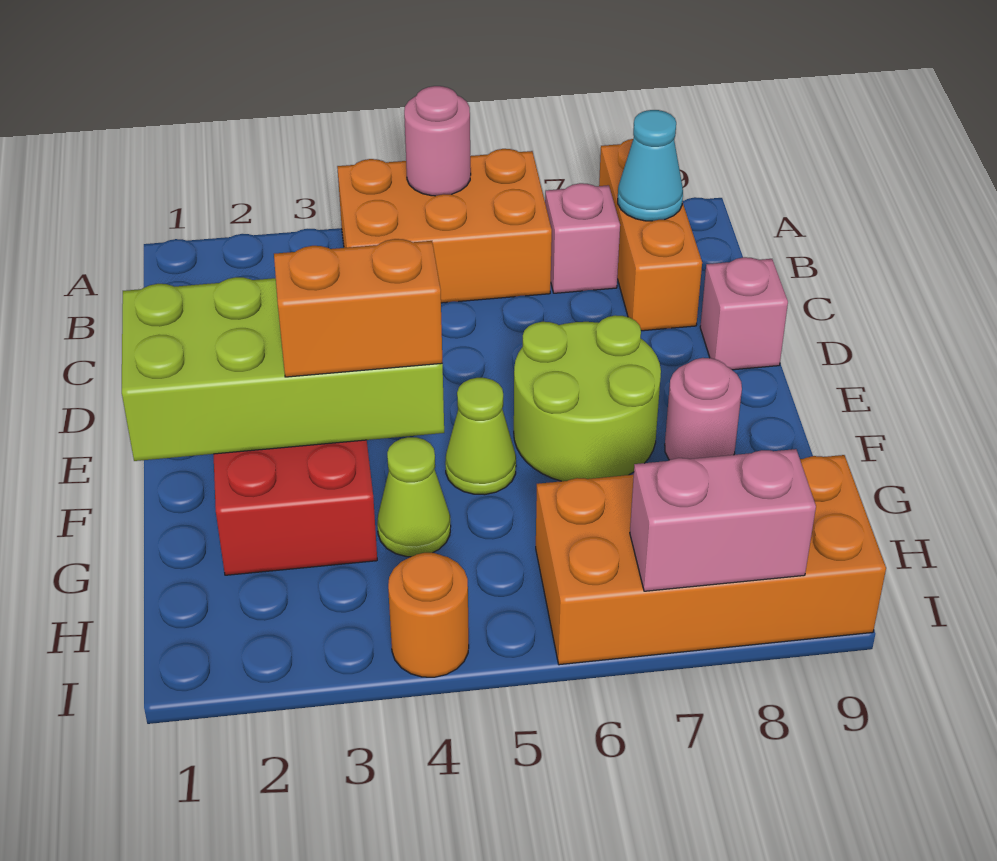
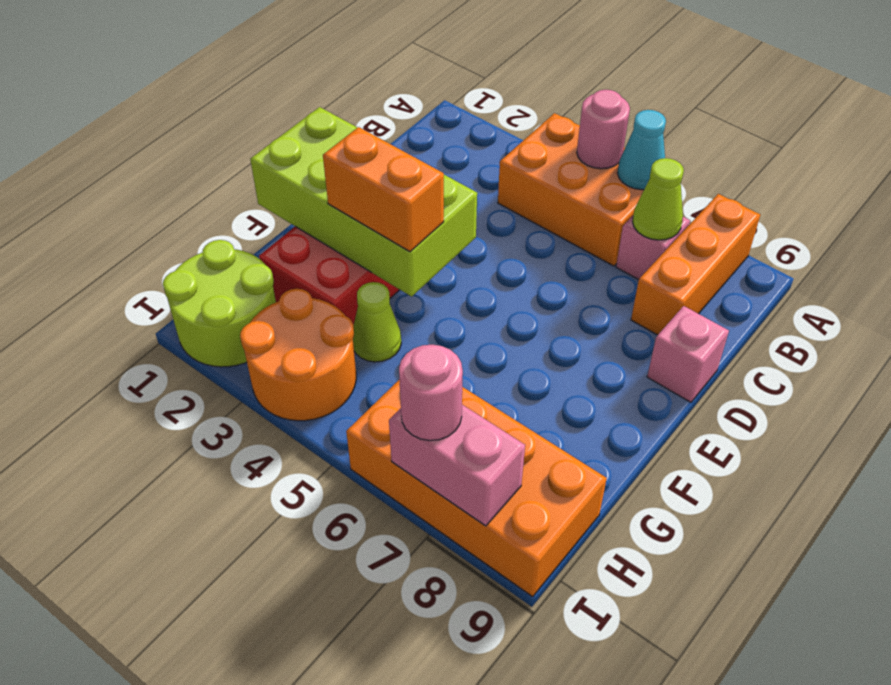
cyan 1x1 cone [618,110,683,221] -> cyan 1x1 cone moved to [617,110,666,190]
lime 2x2 round brick [514,315,661,481] -> lime 2x2 round brick moved to [163,240,276,367]
lime 1x1 cone [445,378,516,495] -> lime 1x1 cone moved to [632,158,684,240]
pink 1x1 round brick [665,358,742,460] -> pink 1x1 round brick moved to [399,345,463,441]
orange 1x1 round brick [388,553,469,677] -> orange 2x2 round brick [240,289,356,421]

